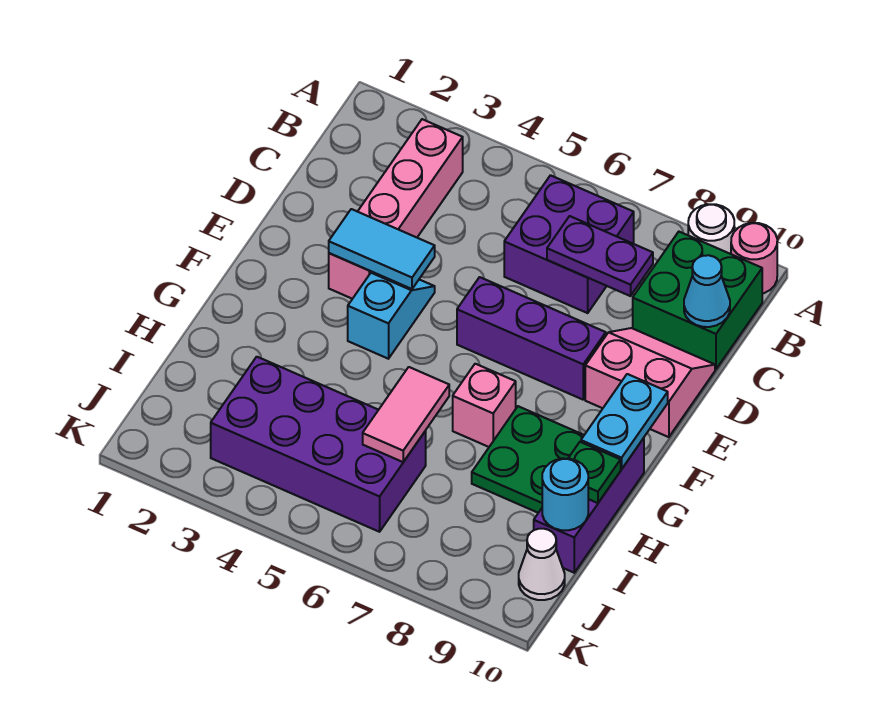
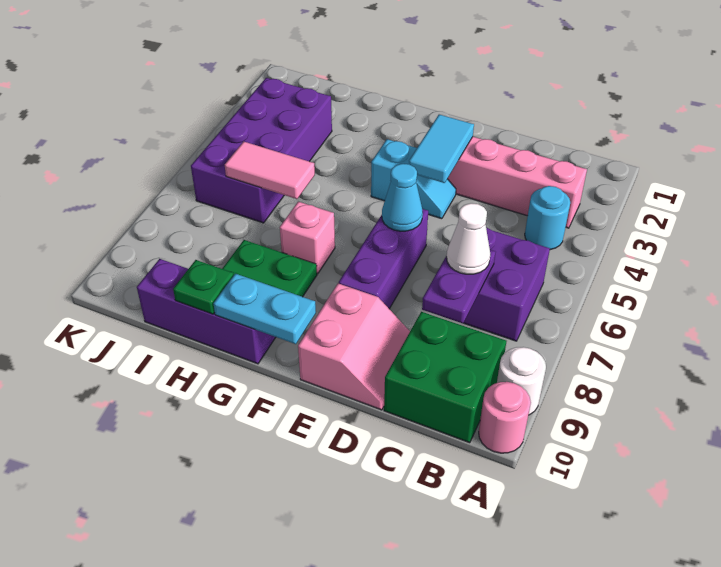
cyan 1x1 cone [684,255,730,327] -> cyan 1x1 cone moved to [382,164,423,231]
cyan 1x1 round brick [542,458,588,530] -> cyan 1x1 round brick moved to [525,186,570,250]
white 1x1 cone [519,529,565,600] -> white 1x1 cone moved to [447,203,490,274]

